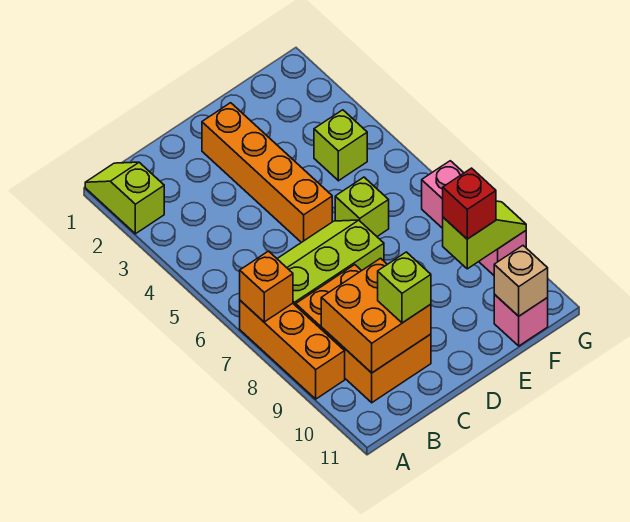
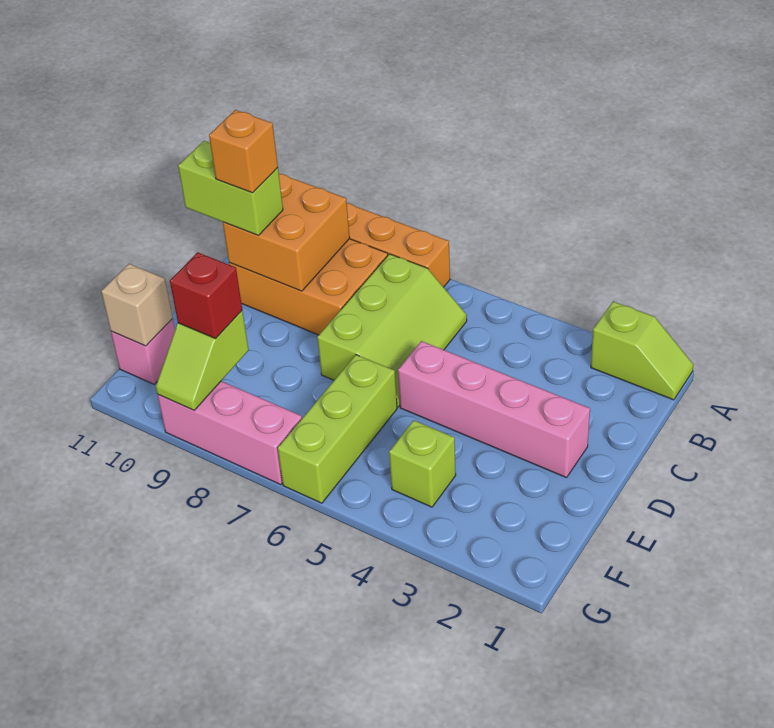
orange 1x1 brick [240,251,293,322] -> orange 1x1 brick moved to [209,110,278,193]
lime 1x1 brick [378,252,431,323] -> lime 1x2 brick [178,141,283,235]
orange 1x4 brick [202,103,332,243] -> pink 1x4 brick [398,341,590,478]
lime 1x1 brick [335,177,389,236] -> lime 1x3 brick [278,355,397,503]

